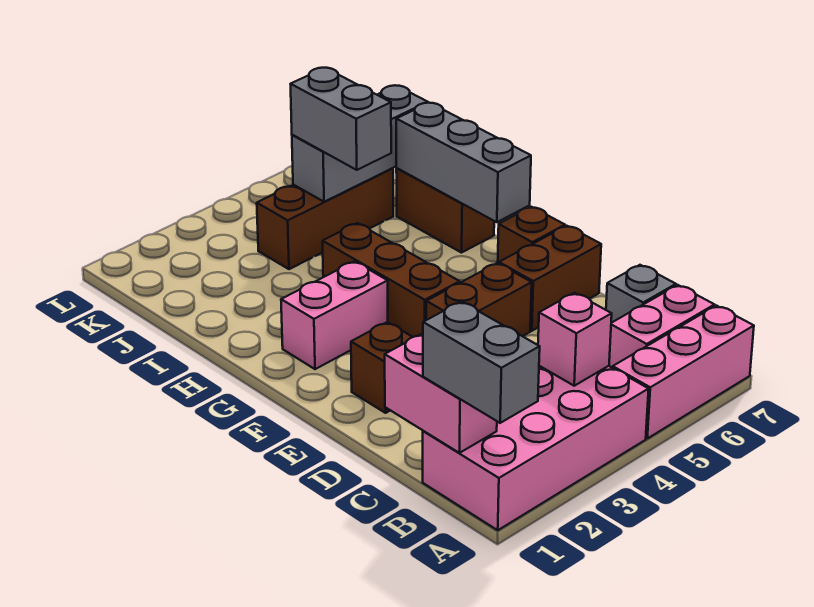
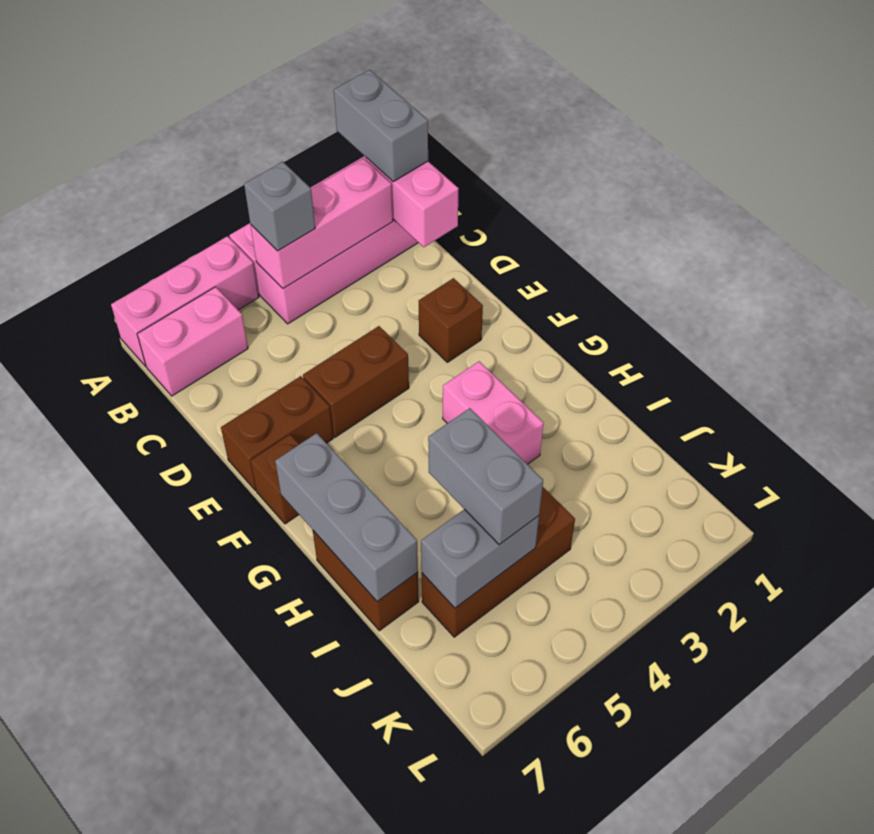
pink 1x1 brick [538,293,612,386] -> pink 1x3 brick [251,158,393,289]
grey 1x1 brick [606,265,676,323] -> grey 1x1 brick moved to [244,162,315,251]
brown 1x3 brick [323,223,460,337] -> none
pink 1x2 brick [281,261,388,369] -> pink 1x2 brick turned to [443,361,544,464]
grey 1x3 brick [292,85,428,202] -> grey 1x2 brick [421,509,539,608]

